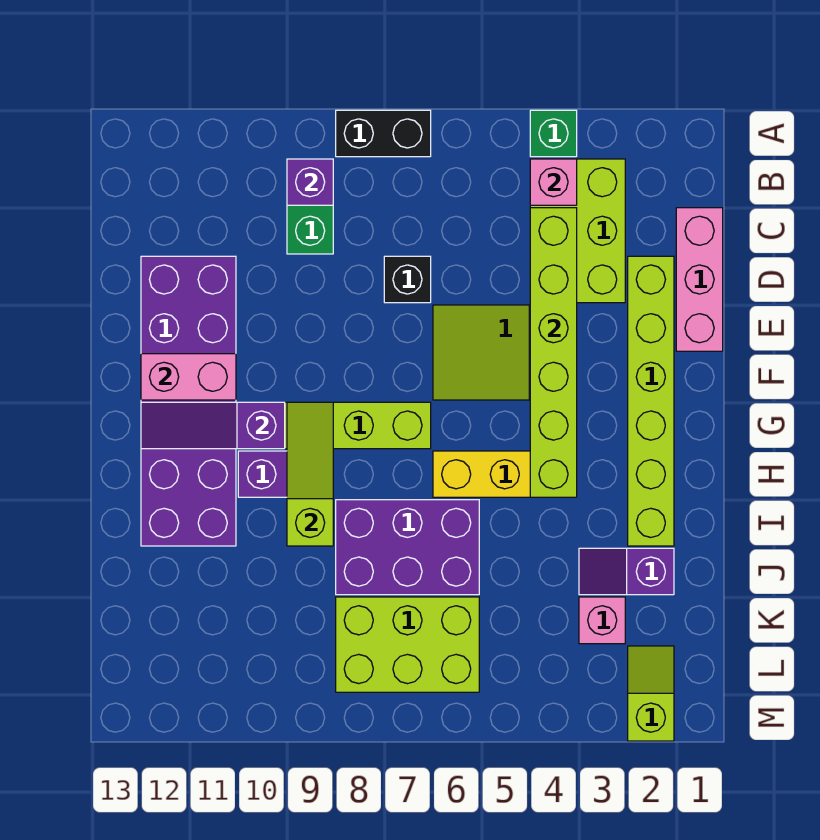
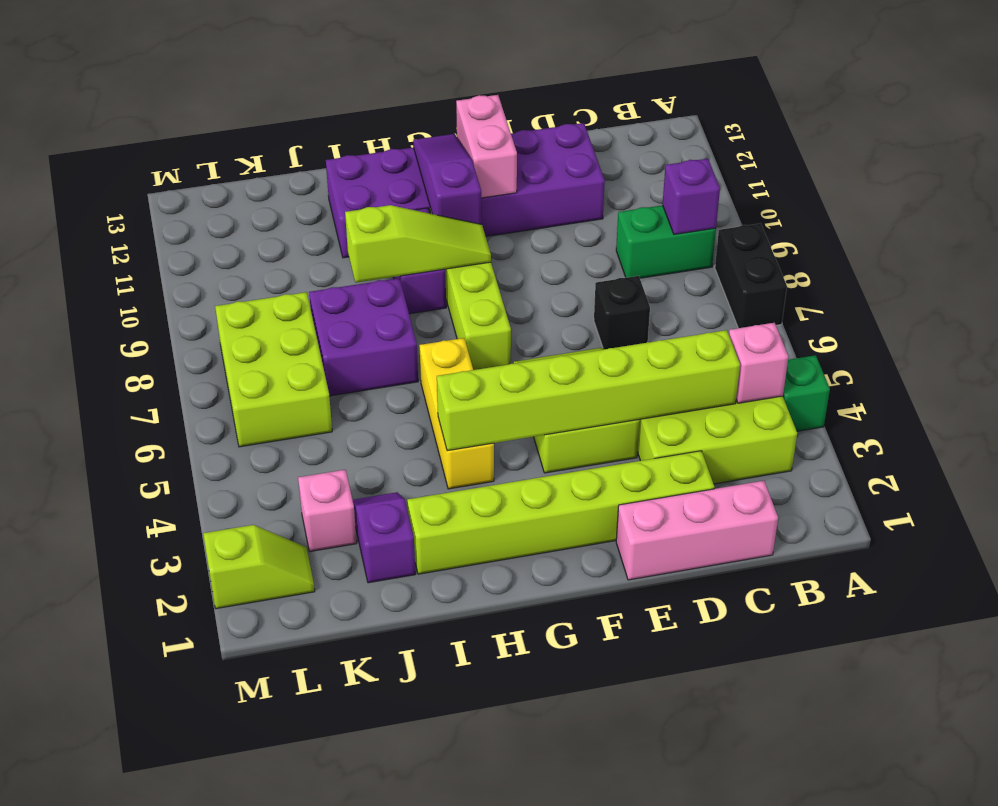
purple 2x3 brick [336,500,479,595] -> purple 2x2 brick [309,278,418,396]

